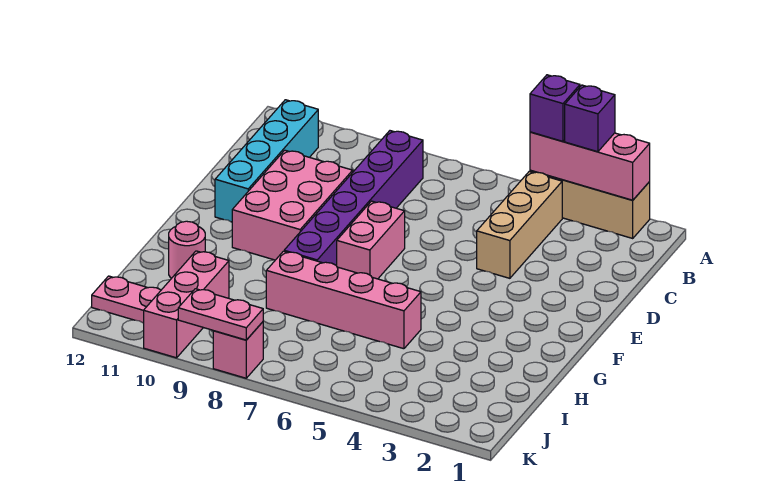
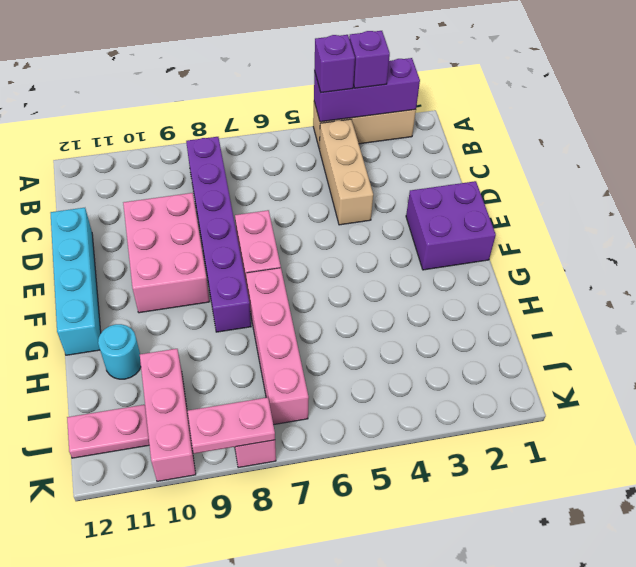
pink 1x3 brick [530,132,650,200] -> purple 1x3 brick [314,58,420,122]
cyan 1x4 brick [215,100,318,222] -> cyan 1x4 brick moved to [51,208,101,355]
none -> purple 2x2 brick [406,181,496,270]
pink 1x4 brick [266,251,421,349] -> pink 1x4 brick turned to [246,268,309,425]
pink 1x1 round brick [169,221,205,278] -> cyan 1x1 round brick [98,324,141,379]

